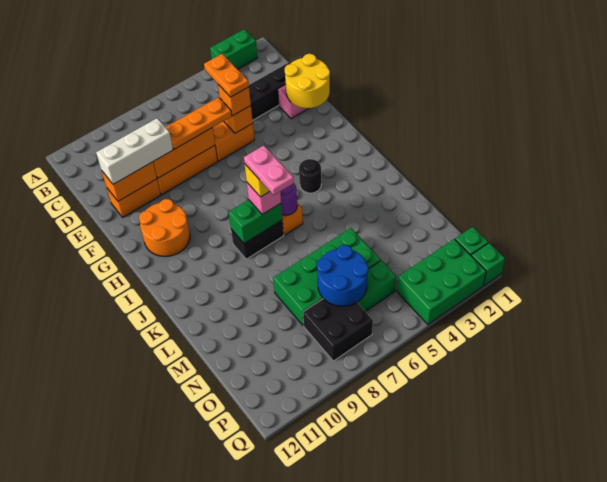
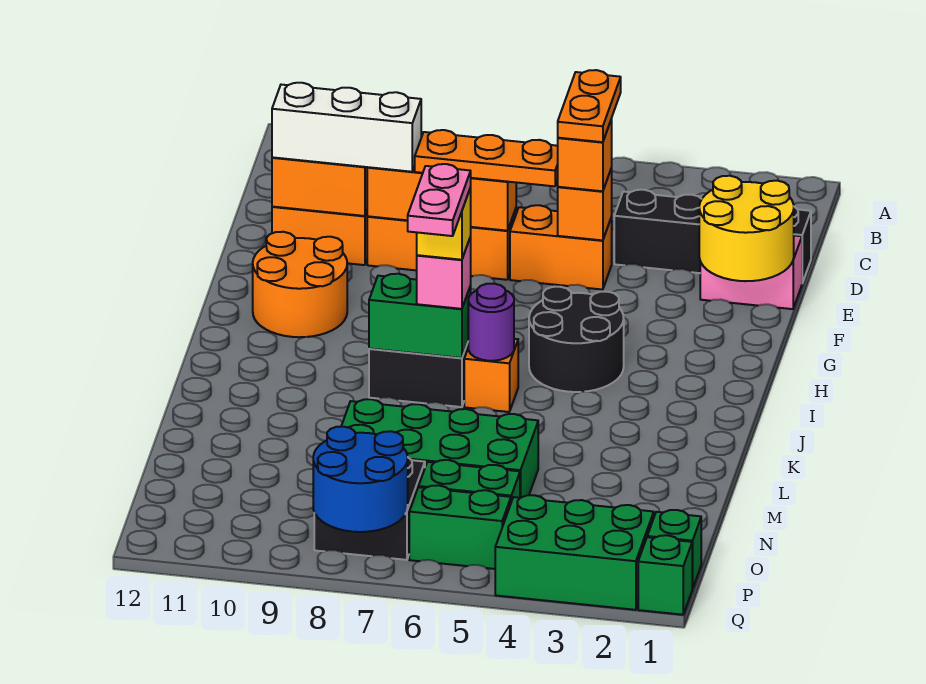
green 1x2 brick [210,29,258,69] -> green 1x2 brick moved to [409,485,511,569]
black 1x1 round brick [299,159,321,193] -> black 2x2 round brick [529,287,624,392]
blue 2x2 round brick [317,245,368,306] -> blue 2x2 round brick moved to [313,427,408,532]

